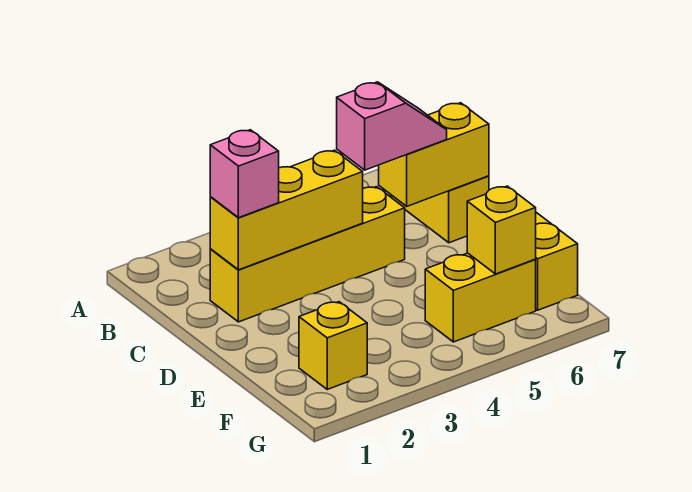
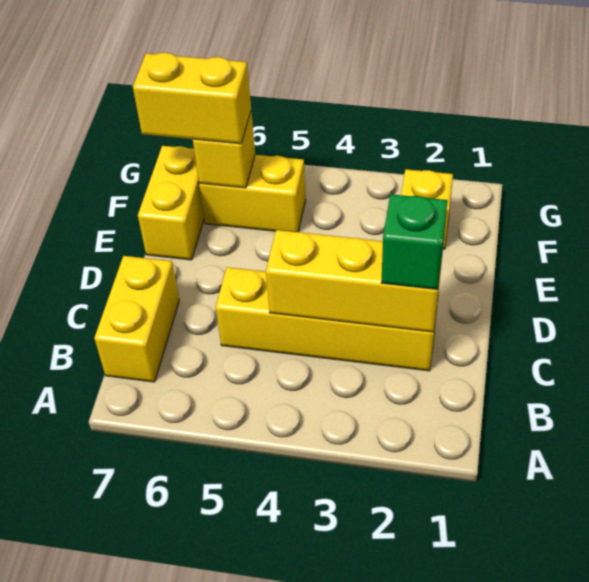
pink 1x1 brick [210,130,279,218] -> green 1x1 brick [381,194,447,289]
pink 1x2 slope [337,82,447,170] -> none
yellow 1x2 brick [379,103,489,206] -> yellow 1x2 brick moved to [133,53,251,144]

